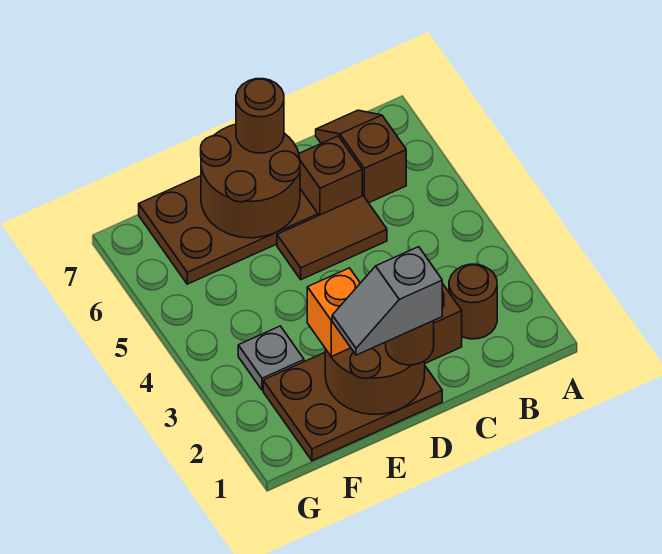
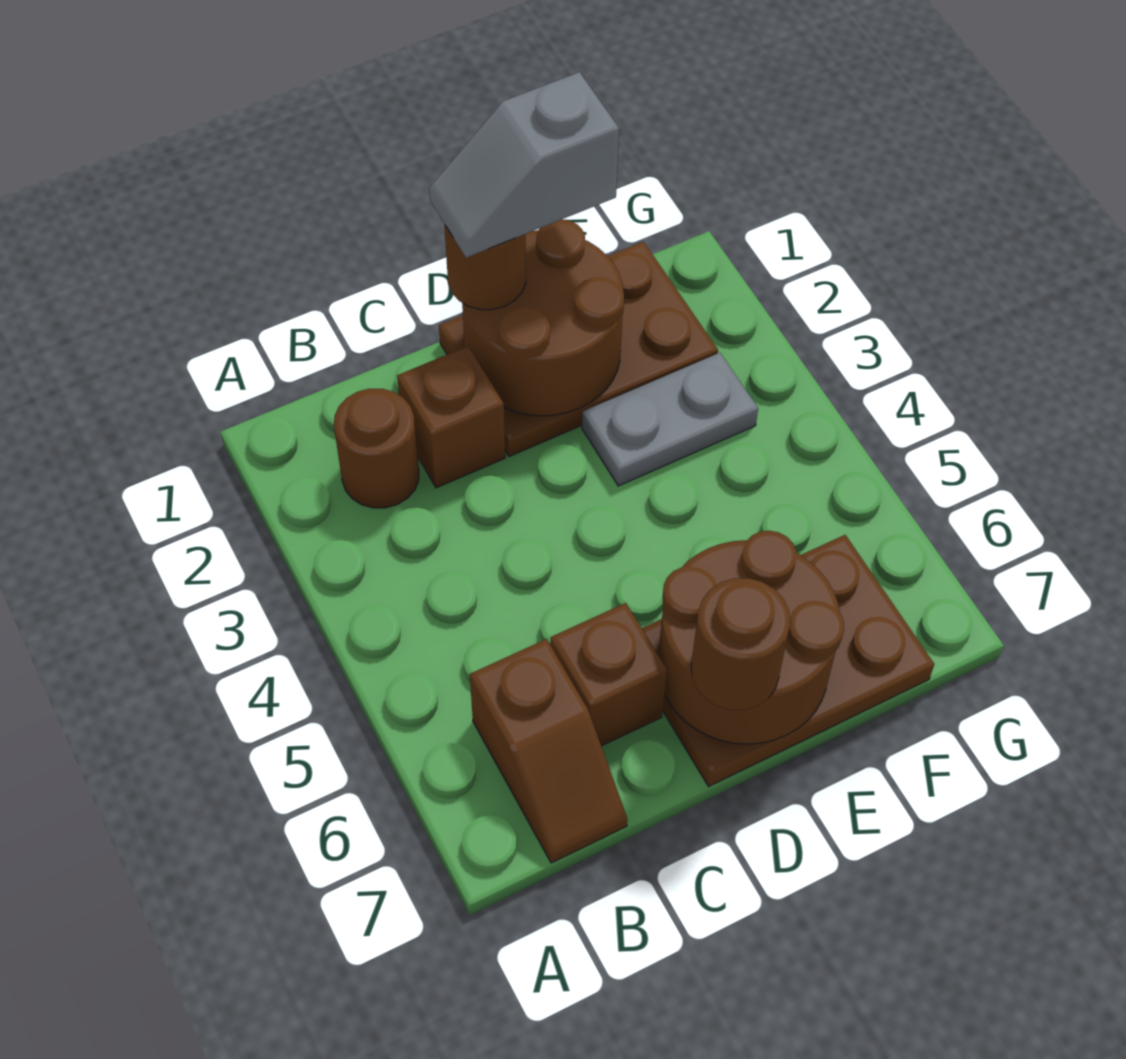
brown 1x2 tile [277,196,387,280] -> none
grey 1x2 slope [332,247,442,355] -> grey 1x2 slope turned to [429,72,619,258]
orange 1x1 brick [307,268,360,356] -> none
grey 1x1 plate [238,326,304,390] -> grey 1x2 plate [582,353,758,486]

